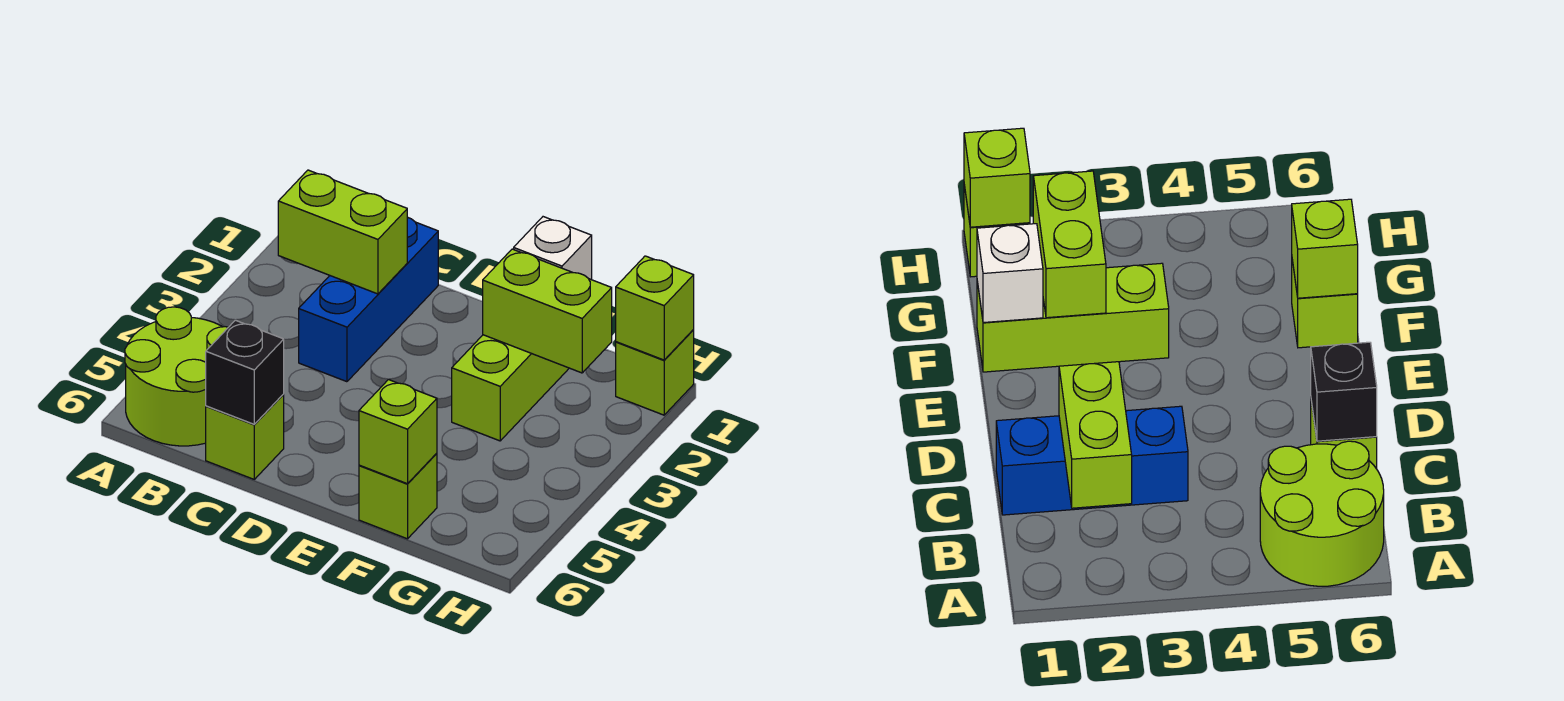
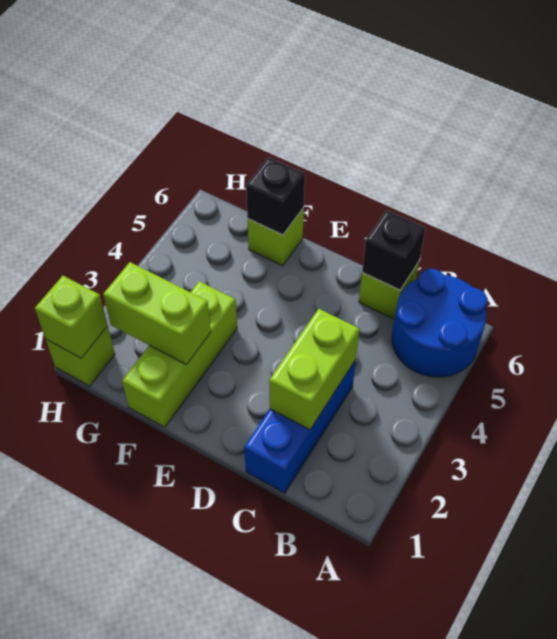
lime 2x2 round brick [125,307,228,446] -> blue 2x2 round brick [392,269,488,377]
lime 1x2 brick [278,170,407,294] -> lime 1x2 brick turned to [269,309,359,430]
white 1x1 brick [514,217,592,280] -> none
lime 1x1 brick [359,380,437,484] -> black 1x1 brick [246,157,305,235]

